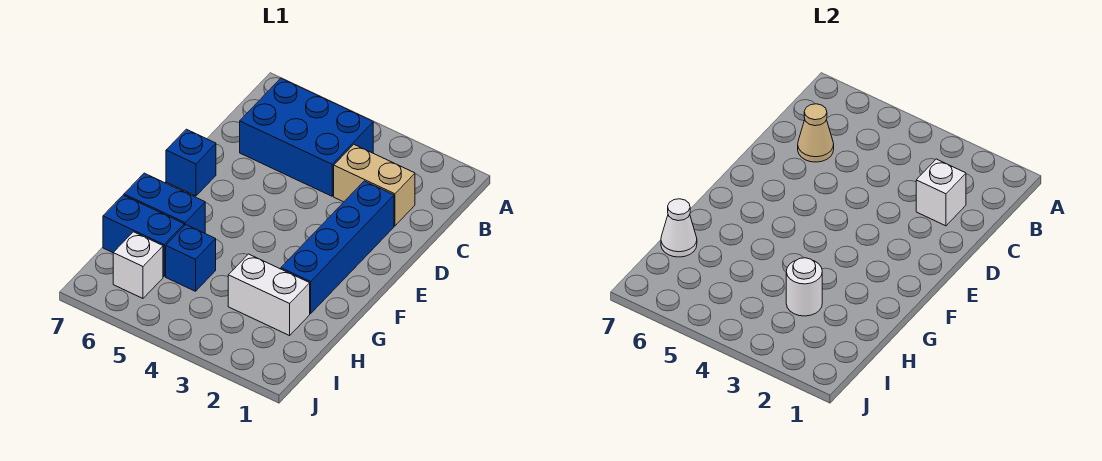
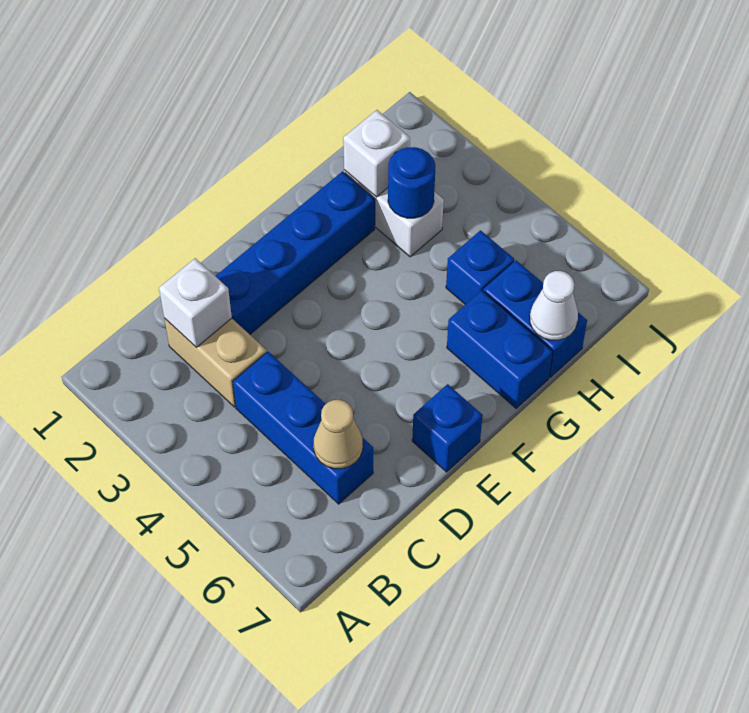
blue 2x3 brick [240,78,373,196] -> blue 1x3 brick [233,352,373,504]
white 1x1 round brick [786,258,822,316] -> blue 1x1 round brick [388,147,435,218]
white 1x1 brick [113,232,163,298] -> white 1x1 brick moved to [343,110,410,197]

